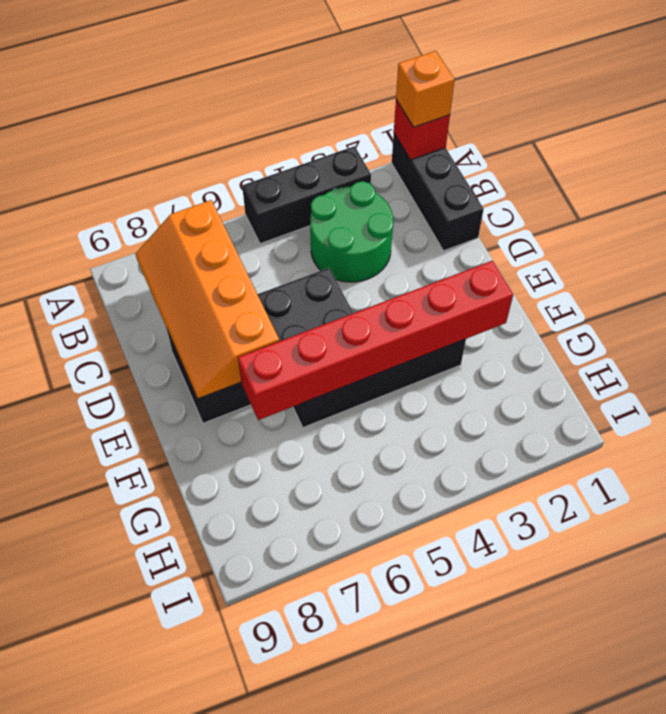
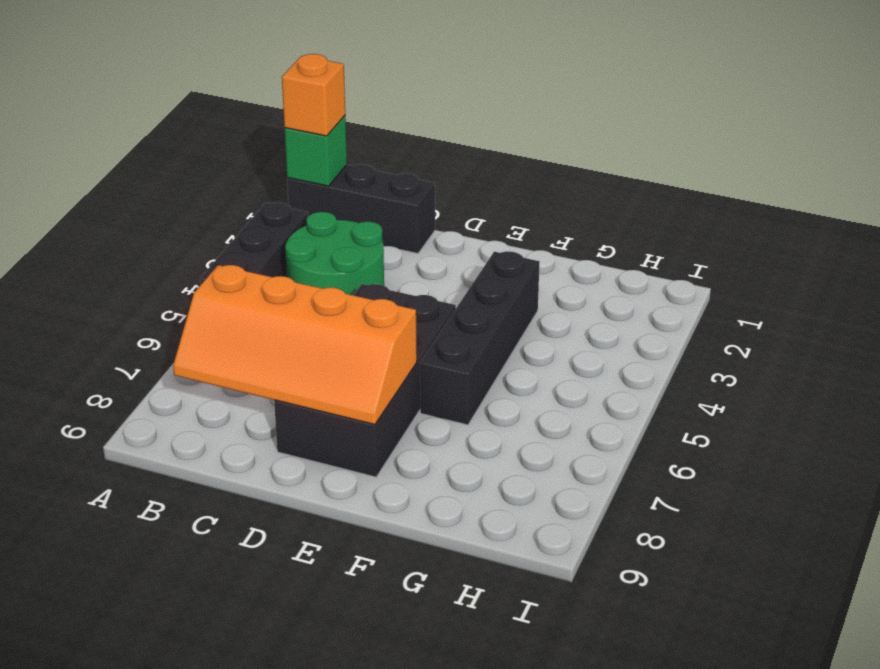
red 1x1 brick [394,100,450,160] -> green 1x1 brick [285,116,347,186]
red 1x6 brick [238,261,513,420] -> none

